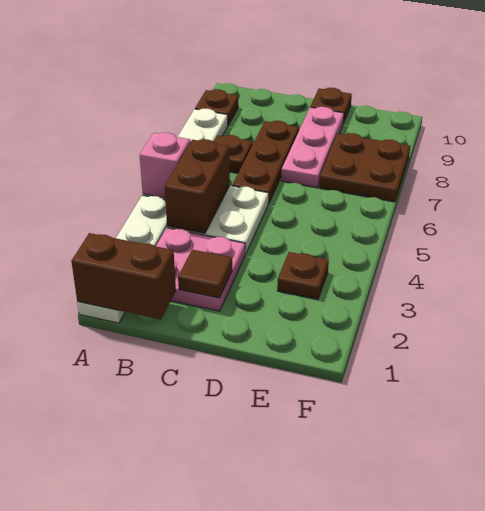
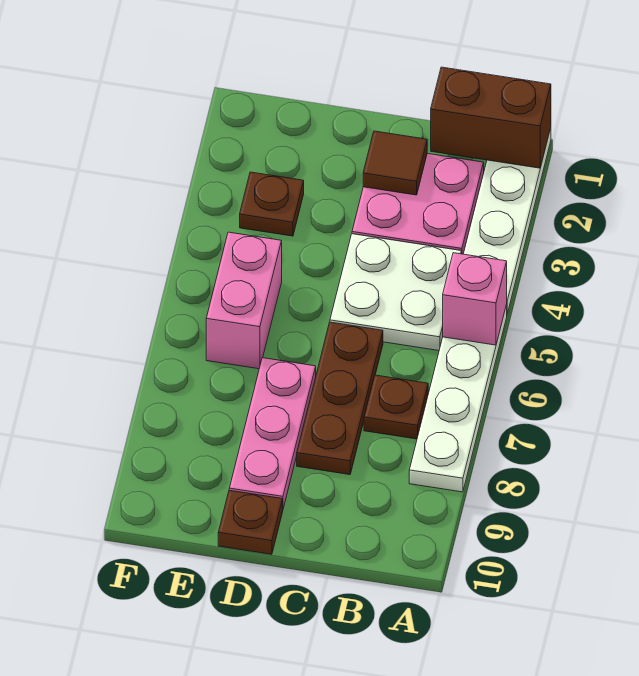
brown 1x1 plate [195,89,238,125] -> none
brown 1x2 brick [165,139,230,233] -> none
none -> pink 1x2 brick [206,232,282,369]
brown 2x2 plate [319,133,410,202] -> none

